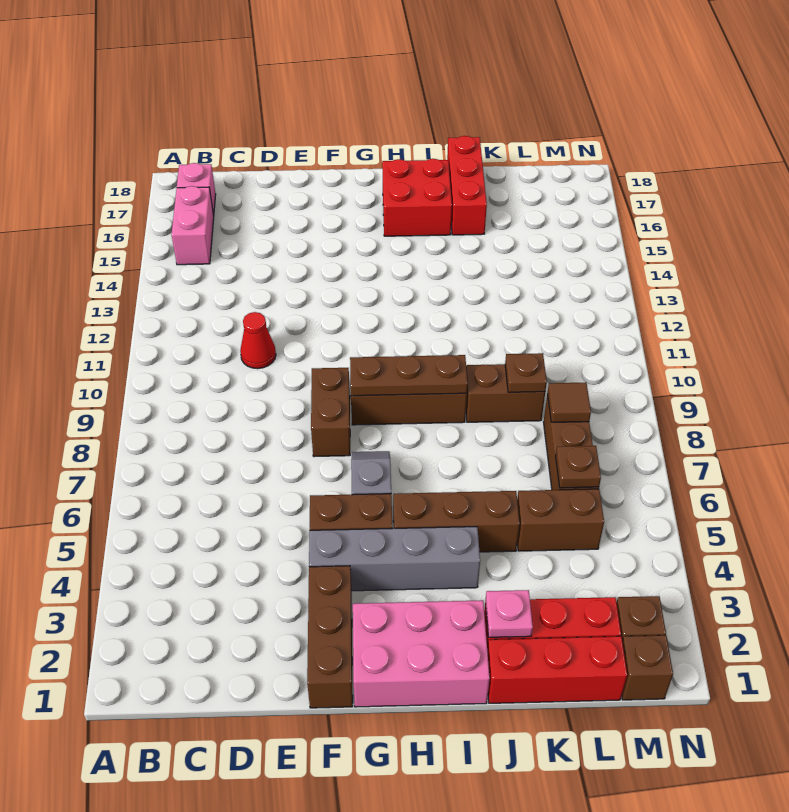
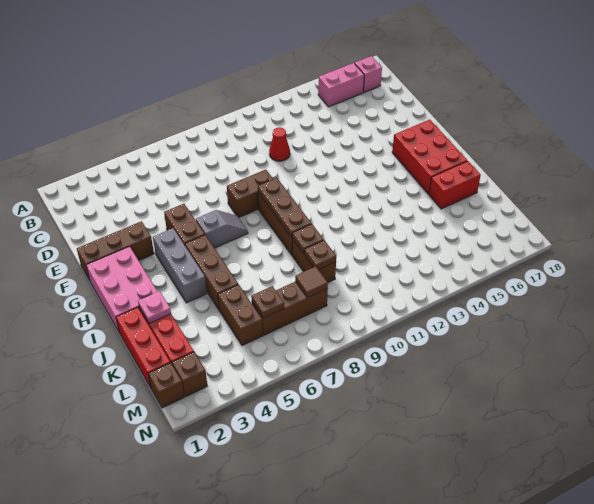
grey 1x4 brick [309,527,480,591] -> grey 1x3 brick [153,228,207,303]
red 2x2 brick [382,159,452,236] -> red 2x3 brick [392,119,467,194]
none -> brown 1x1 plate [292,224,324,254]
red 1x3 brick [447,136,487,235] -> red 1x2 brick [429,161,481,209]

